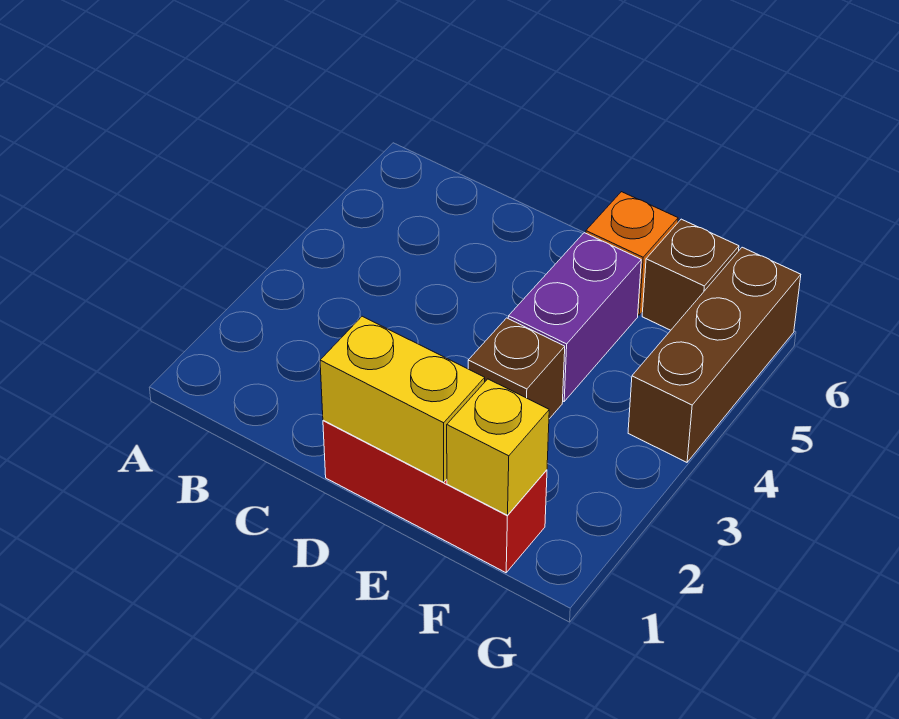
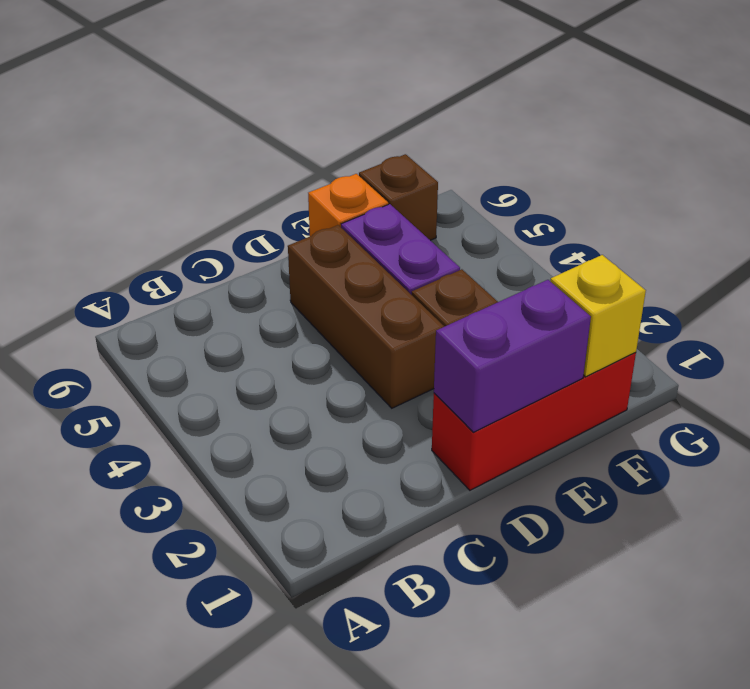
yellow 1x2 brick [320,316,485,482] -> purple 1x2 brick [434,280,591,432]
brown 1x3 brick [628,247,801,462] -> brown 1x3 brick moved to [288,225,445,408]

